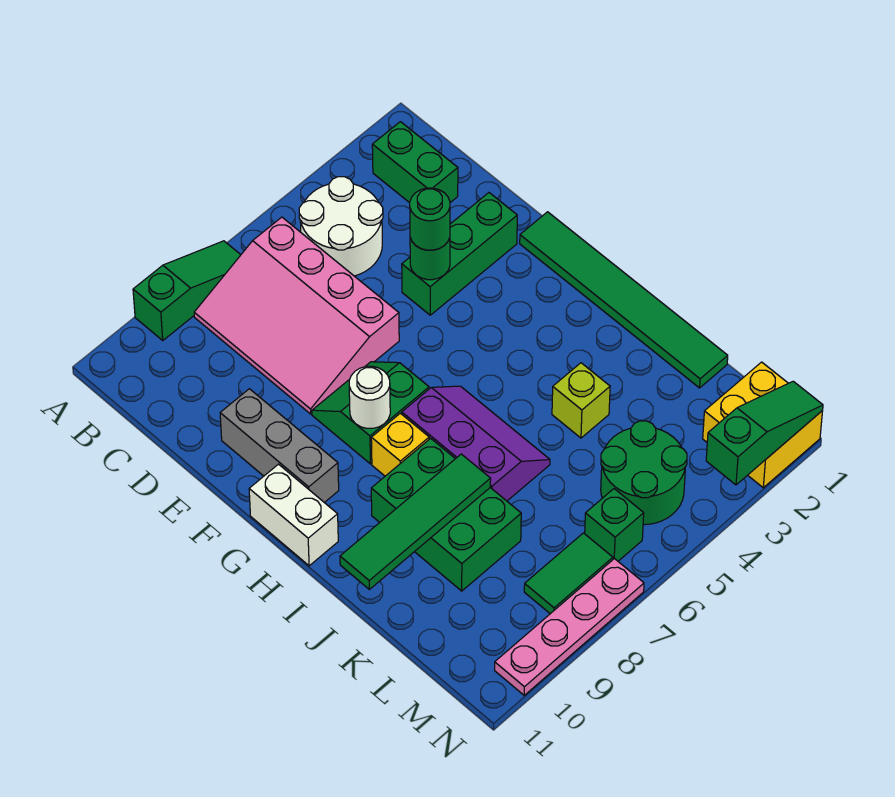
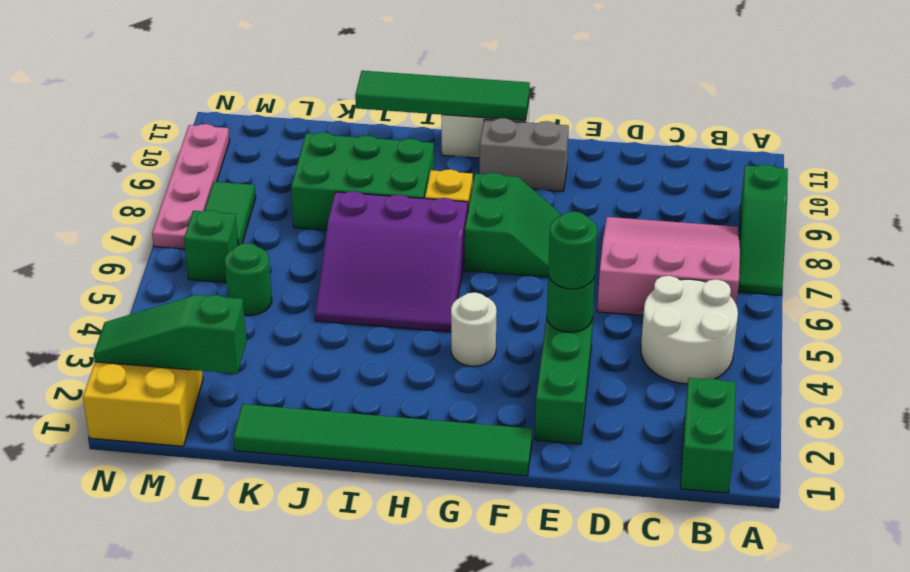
green 1x2 brick [372,122,458,203] -> green 1x2 brick turned to [680,378,736,493]
pink 3x4 slope [194,217,399,414] -> pink 3x3 slope [597,217,740,316]
grey 1x3 brick [220,389,339,503] -> grey 1x2 brick [480,118,569,191]
white 1x1 round brick [349,366,390,428] -> white 1x1 round brick moved to [451,292,497,366]
purple 2x3 slope [402,386,550,501] -> purple 3x3 slope [315,191,468,332]
lime 1x1 brick [552,363,610,438] -> none
green 1x4 tile [340,454,491,589] -> green 1x4 tile turned to [355,71,530,121]
green 2x2 round brick [601,421,687,525] -> green 1x1 round brick [224,243,272,316]
green 1x3 slope [706,381,823,485] -> green 1x3 slope turned to [94,295,246,374]

